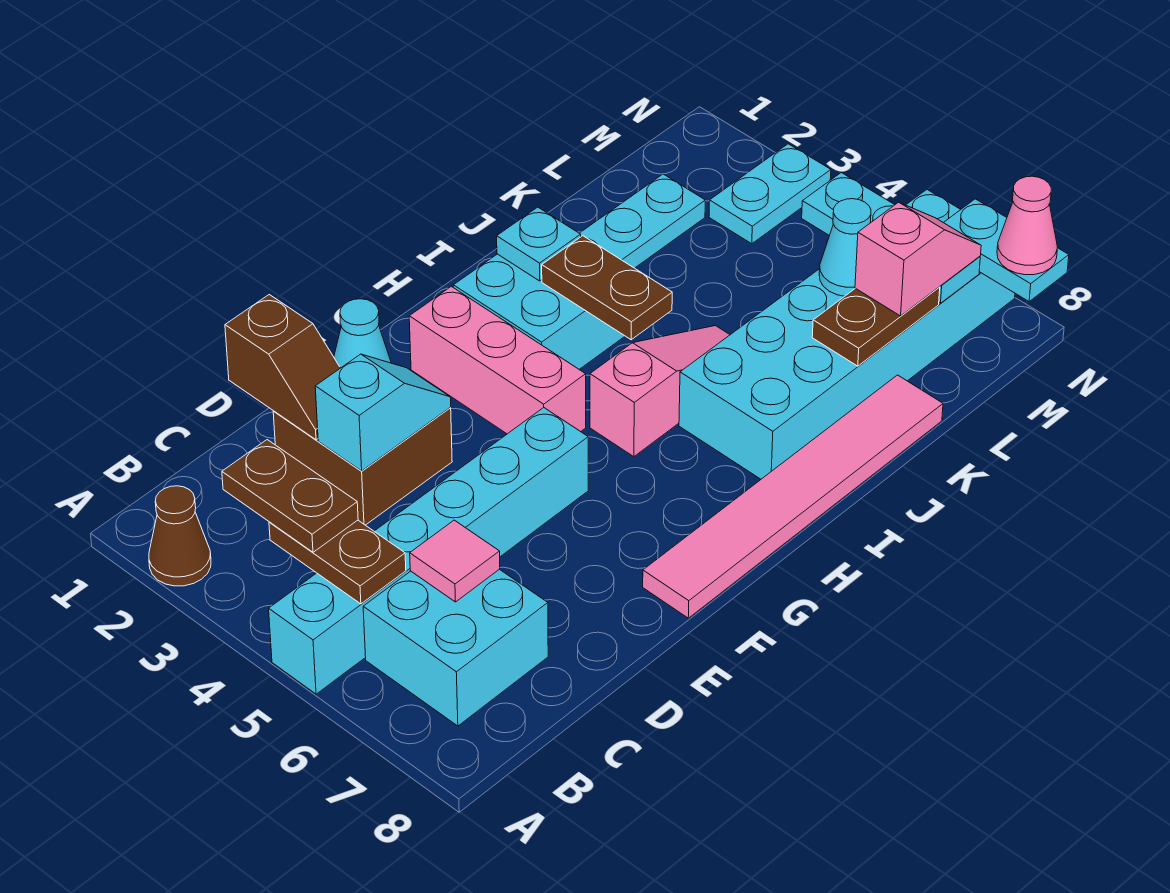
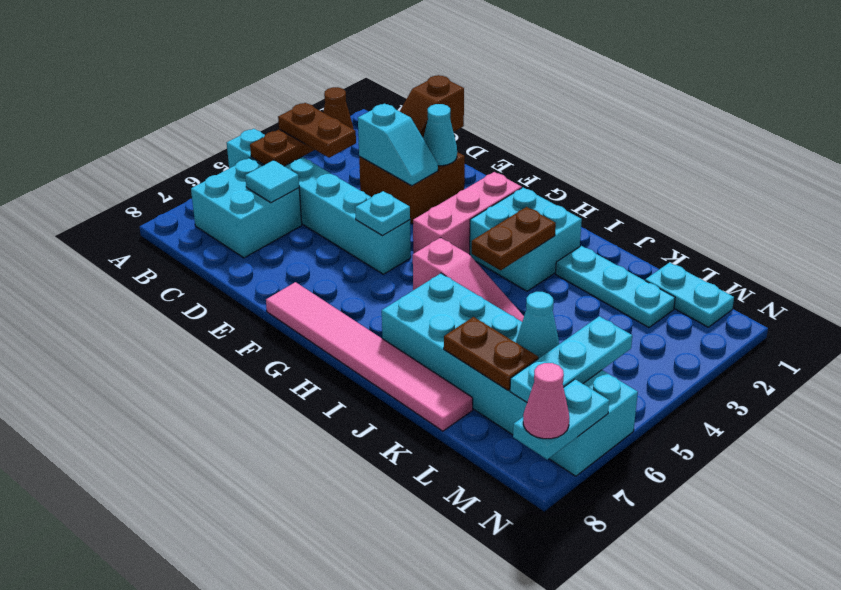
brown 1x2 plate [222,440,358,552] -> brown 1x2 plate turned to [278,103,356,158]
pink 1x1 tile [410,520,500,602] -> cyan 1x1 tile [245,160,299,203]
cyan 1x1 plate [497,207,581,281] -> cyan 1x1 plate moved to [355,191,410,236]
pink 1x2 slope [855,202,981,316] -> none
cyan 1x2 plate [709,144,831,244] -> cyan 1x2 plate moved to [645,262,734,327]

